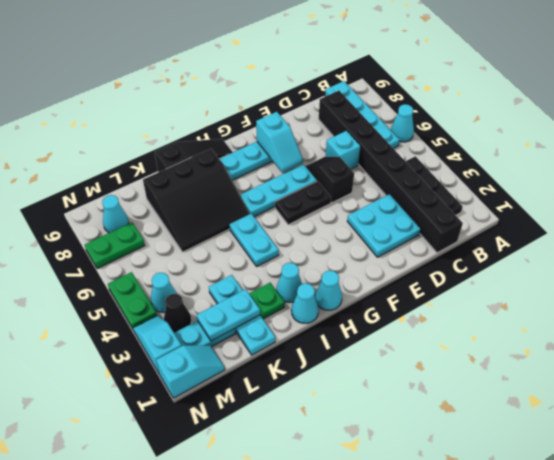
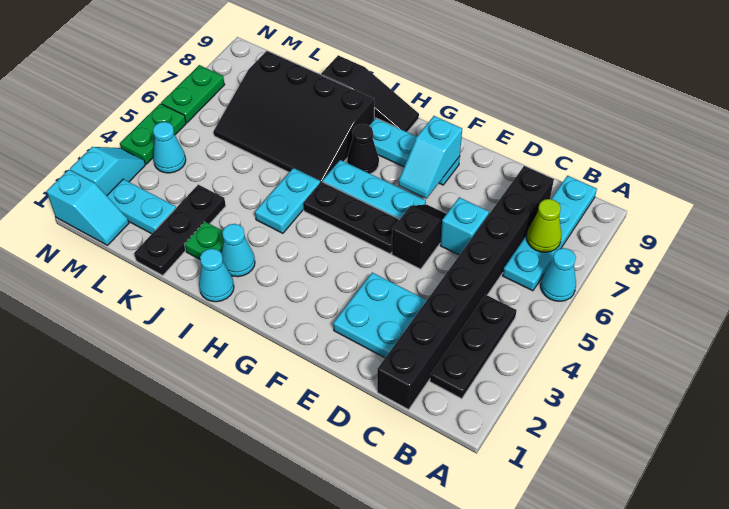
none -> lime 1x1 cone [527,199,561,252]
black 1x2 plate [275,181,331,225] -> black 1x3 plate [303,182,400,254]
cyan 1x1 cone [315,270,342,310] -> none
black 3x3 slope [143,149,250,252] -> black 3x4 slope [214,51,374,183]
cyan 1x3 plate [209,275,275,355] -> black 1x3 plate [134,185,226,276]
cyan 1x2 plate [197,289,260,341] -> none
black 1x1 cone [164,294,191,333] -> black 1x1 cone moved to [347,124,379,174]
green 1x2 plate [85,222,145,269] -> green 1x2 plate turned to [161,65,225,123]
cyan 1x1 cone [102,195,129,233] -> none

